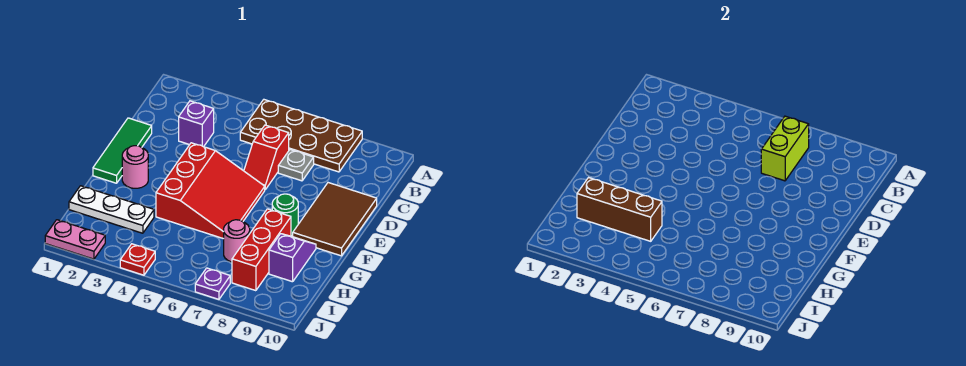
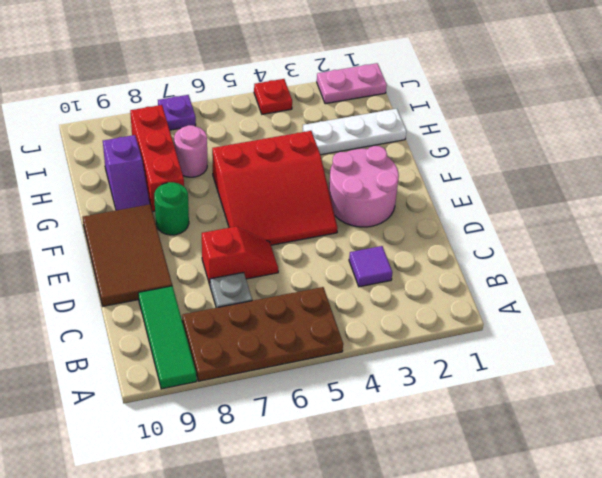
lime 1x2 brick [761,116,809,181] -> none
purple 1x1 brick [179,101,214,147] -> purple 1x1 tile [349,246,392,287]
red 1x2 slope [244,125,289,189] -> red 1x2 slope turned to [202,227,278,284]
green 1x3 tile [93,118,152,183] -> green 1x3 tile moved to [138,286,197,389]
red 3x3 slope [156,143,265,239] -> red 3x3 slope turned to [212,131,338,245]
pink 1x1 round brick [122,146,148,188] -> pink 2x2 round brick [329,146,399,227]
brown 1x3 brick [577,178,662,241] -> none

